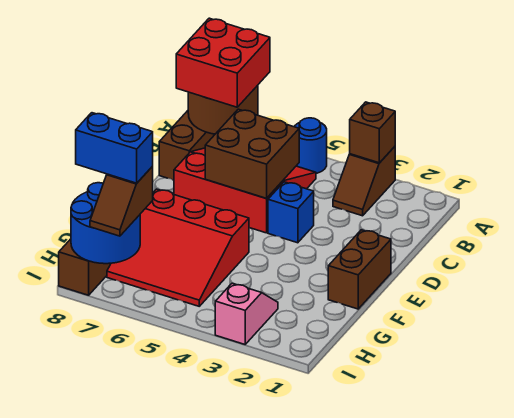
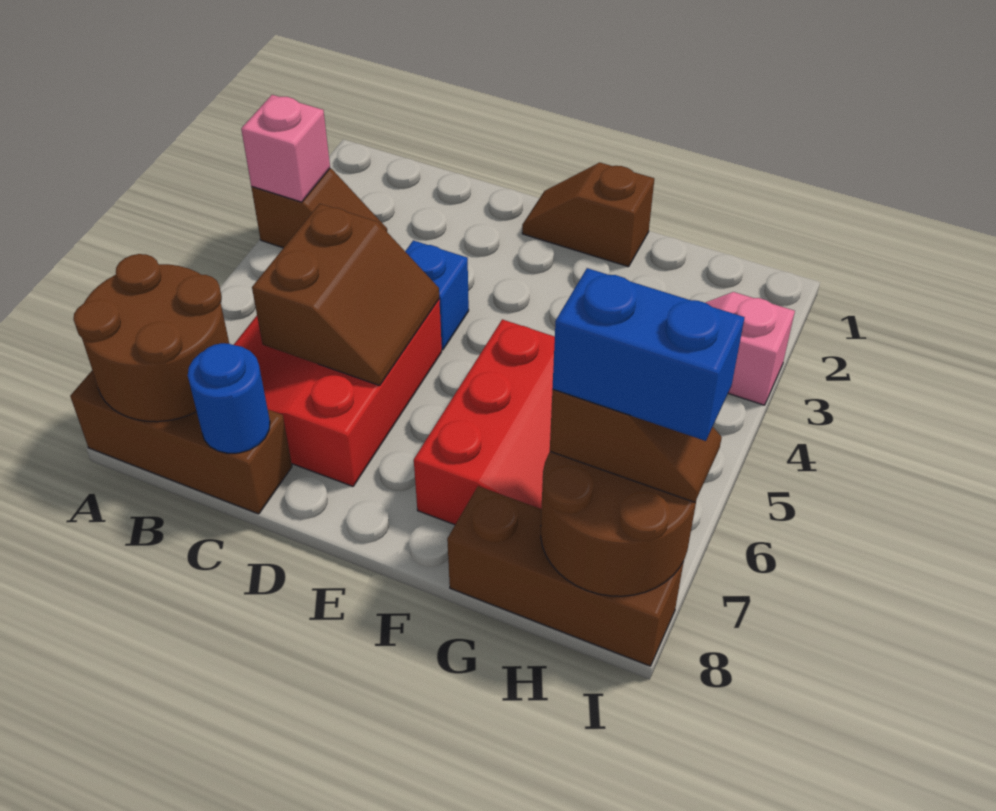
brown 1x1 brick [350,102,395,163] -> pink 1x1 brick [241,95,330,202]
blue 1x1 round brick [294,118,327,173] -> blue 1x1 round brick moved to [188,343,270,453]
red 2x2 brick [176,18,270,107] -> none
brown 2x2 brick [205,109,299,199] -> brown 2x2 slope [252,204,439,386]
brown 1x2 brick [328,230,391,309] -> brown 1x2 slope [522,163,654,267]
blue 2x2 round brick [71,183,140,264] -> brown 2x2 round brick [541,452,697,596]
blue 1x2 brick [76,113,153,183] -> blue 1x2 brick turned to [552,268,745,441]

